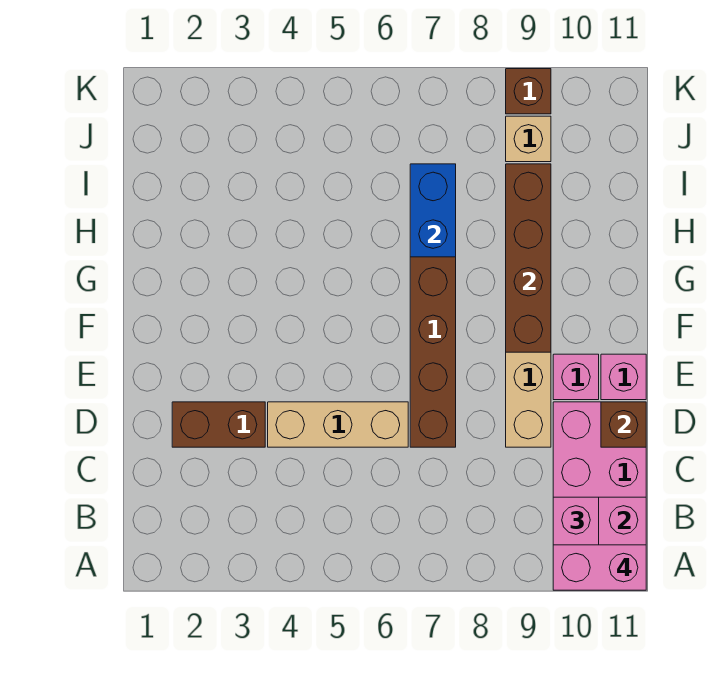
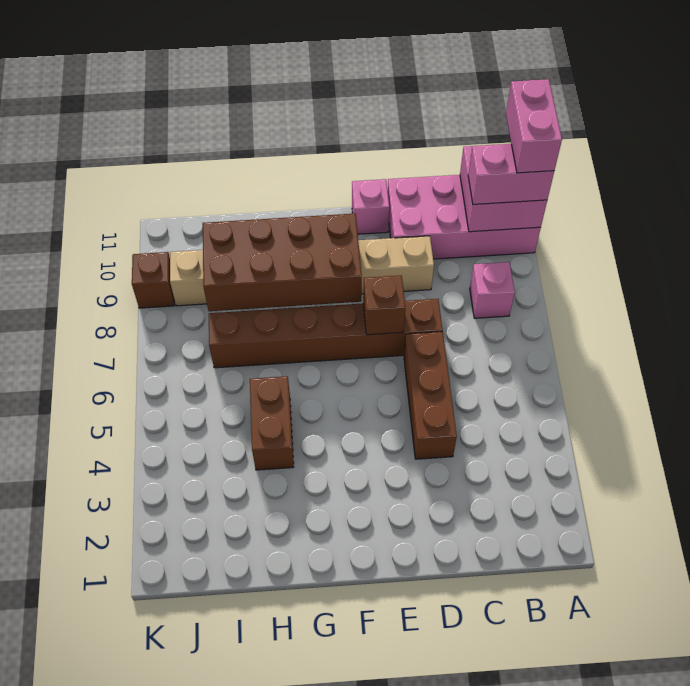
brown 1x2 brick [172,402,265,447] -> brown 1x2 brick moved to [250,376,294,470]
tan 1x3 brick [268,402,408,447] -> brown 1x3 brick [404,332,457,459]
brown 1x1 brick [601,402,646,447] -> brown 1x1 brick moved to [363,275,405,335]
pink 1x1 brick [553,354,599,400] -> pink 1x1 brick moved to [470,262,515,318]
brown 1x4 brick [506,164,551,352] -> brown 2x4 brick [203,214,362,311]
blue 1x2 brick [410,164,456,257] -> none

